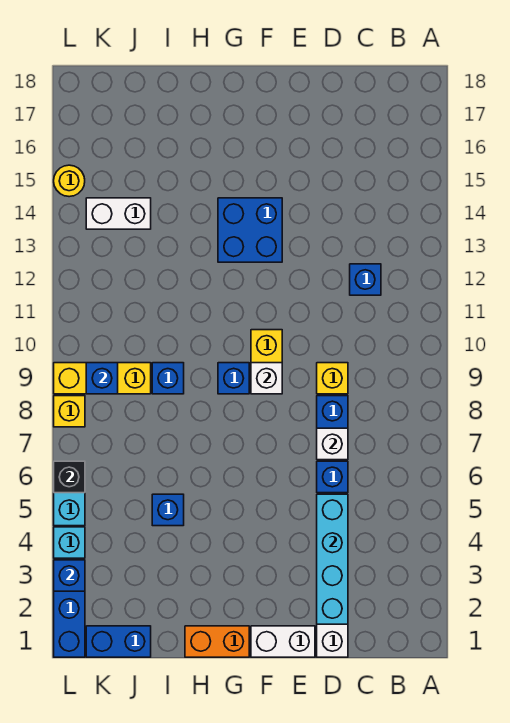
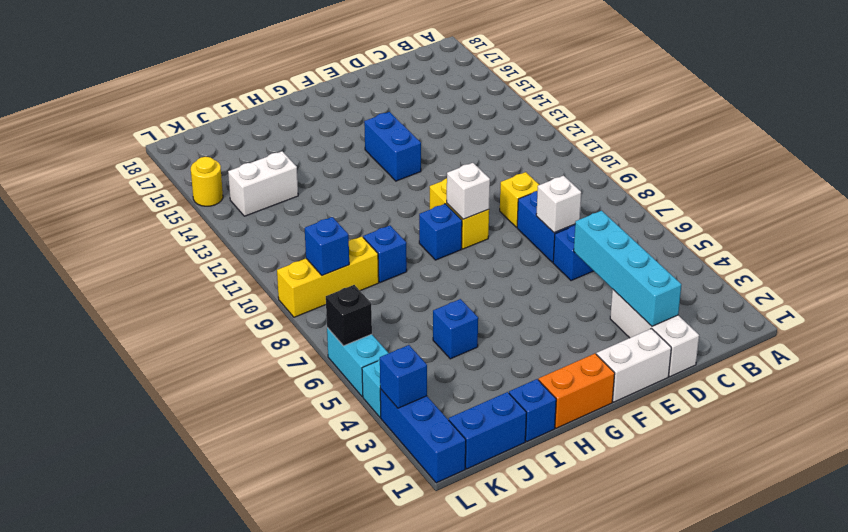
blue 1x1 brick [350,264,381,295] -> blue 1x1 brick moved to [509,379,556,442]
blue 2x2 brick [218,198,282,262] -> blue 1x2 brick [364,112,421,181]
yellow 1x1 brick [54,396,85,427] -> none

